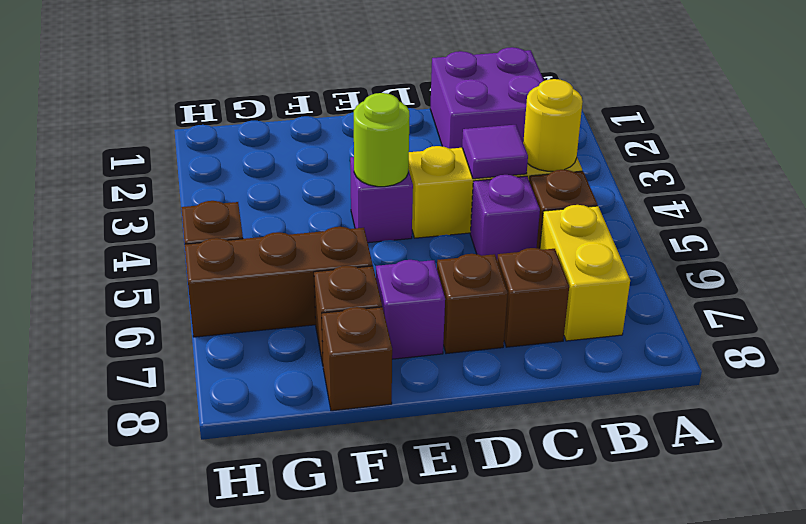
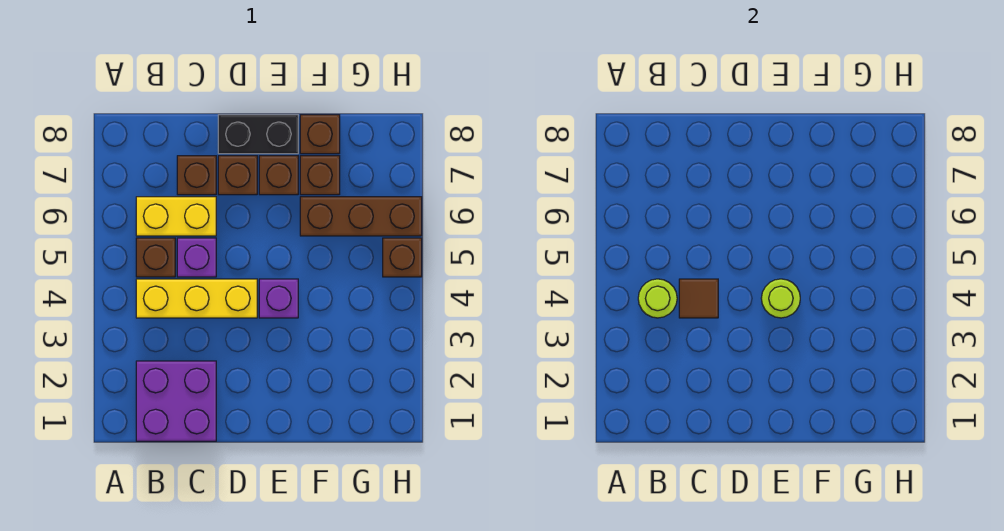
yellow 1x1 round brick [523,79,583,171] -> lime 1x1 round brick [638,279,677,318]
yellow 1x2 brick [540,205,630,341] -> yellow 1x2 brick turned to [136,197,216,236]
purple 1x1 tile [462,125,528,179] -> brown 1x1 tile [679,279,718,318]
none -> black 1x2 brick [218,115,298,154]
purple 1x1 brick [376,260,445,359] -> brown 1x1 brick [259,156,298,195]

